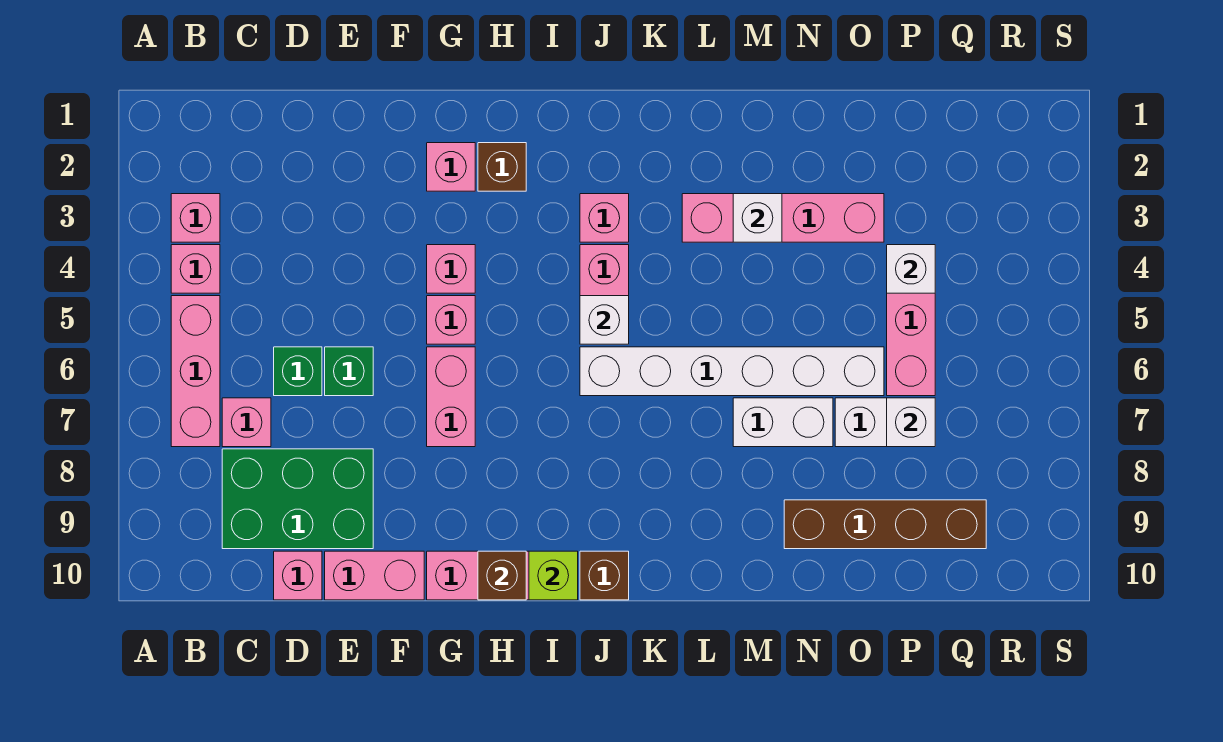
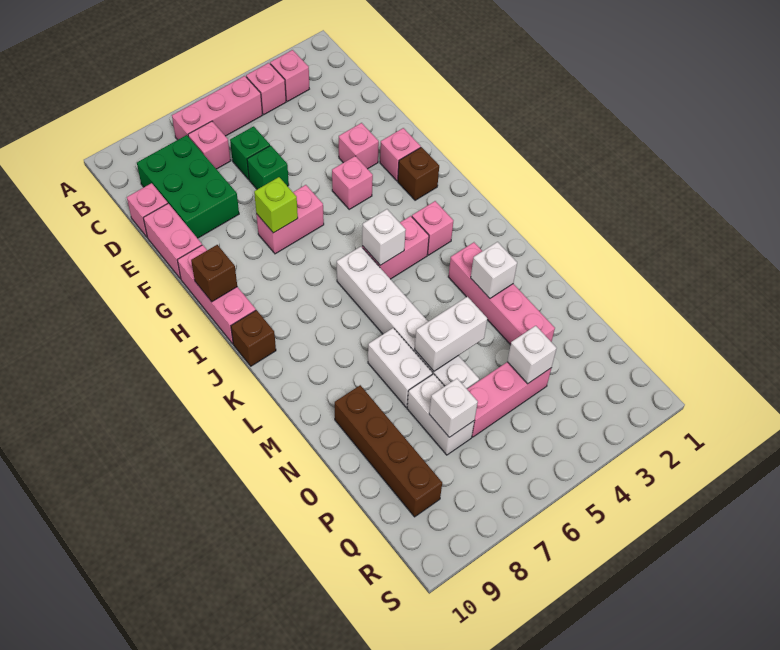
pink 1x1 brick [427,296,475,344] -> pink 1x1 brick moved to [339,123,379,169]
lime 1x1 brick [529,551,578,600] -> lime 1x1 brick moved to [254,177,298,233]
none -> white 1x2 brick [415,297,487,371]

